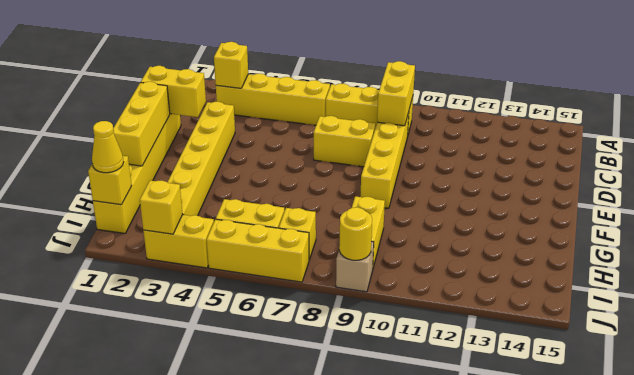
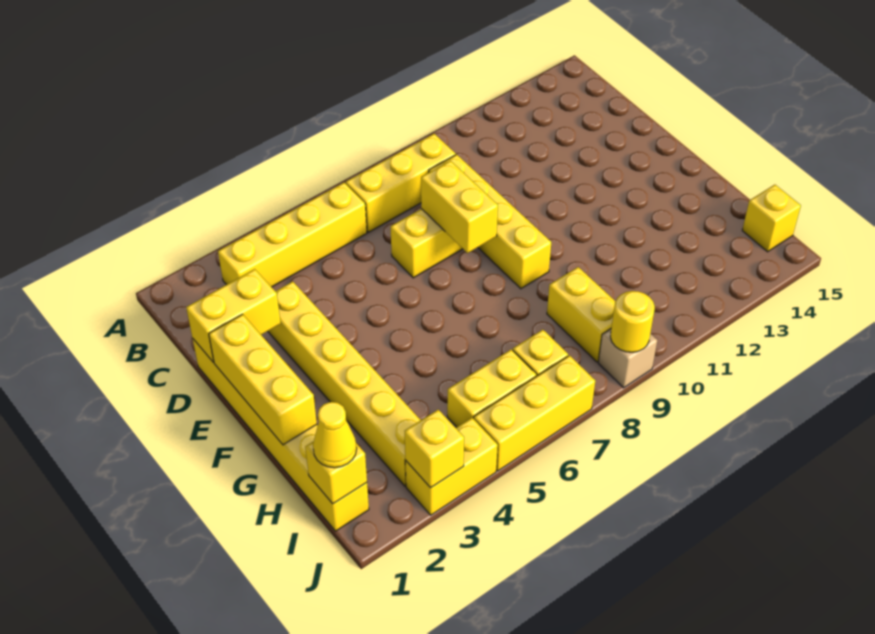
yellow 1x1 brick [214,42,248,88] -> yellow 1x1 brick moved to [742,185,801,252]
yellow 1x2 brick [377,61,415,126] -> yellow 1x2 brick moved to [421,161,498,253]

